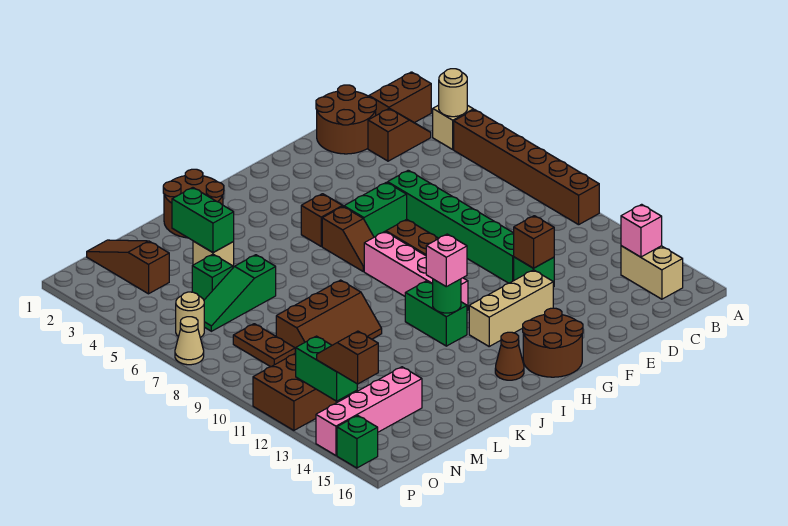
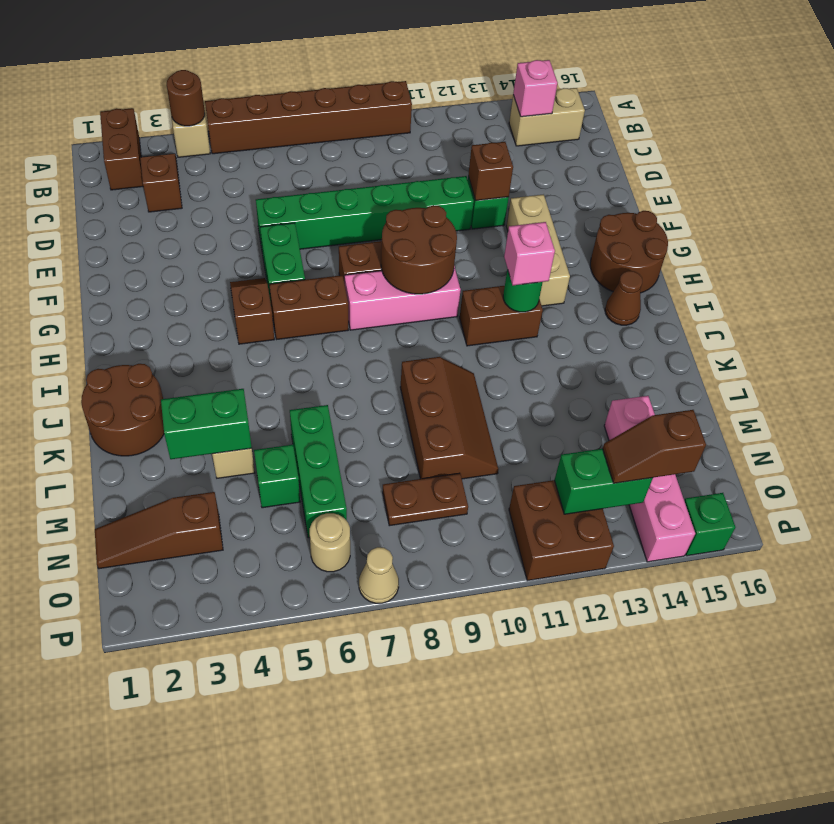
tan 1x1 round brick [439,69,467,117] -> brown 1x1 round brick [167,70,205,126]
brown 2x2 round brick [316,85,376,154] -> brown 2x2 round brick moved to [381,205,457,294]
brown 1x2 slope [322,207,374,271] -> brown 1x2 brick [269,275,348,340]
pink 1x4 brick [364,232,468,310] -> pink 1x3 brick [345,266,460,330]
green 1x2 brick [405,281,467,346] -> brown 1x2 brick [460,286,543,346]
green 1x3 slope [204,255,276,331] -> green 1x3 brick [290,405,347,538]

